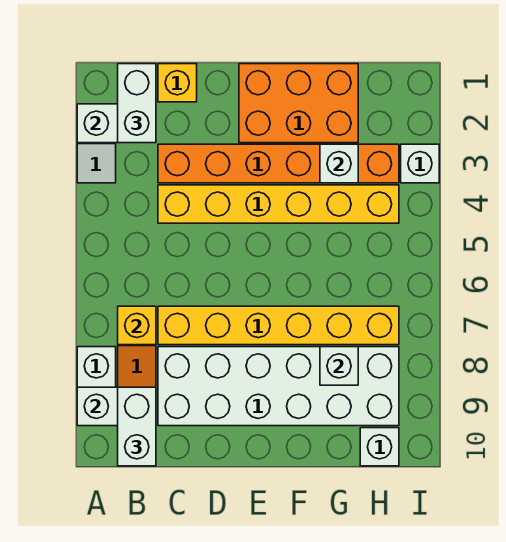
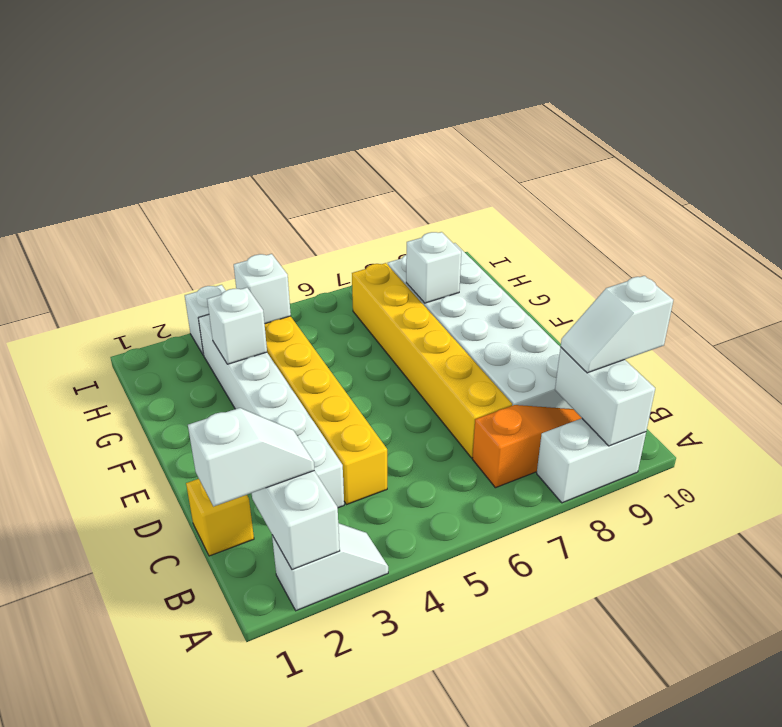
white 1x2 brick [118,64,156,143] -> white 1x2 slope [188,408,314,507]
yellow 1x1 brick [118,306,156,345] -> none
white 1x2 brick [118,387,156,466] -> white 1x2 slope [561,276,673,373]
orange 1x6 brick [158,144,399,183] -> white 1x6 brick [198,315,344,508]
orange 2x3 brick [239,64,358,143] -> none
white 1x1 brick [360,428,399,466] -> white 1x1 brick moved to [234,254,291,324]

